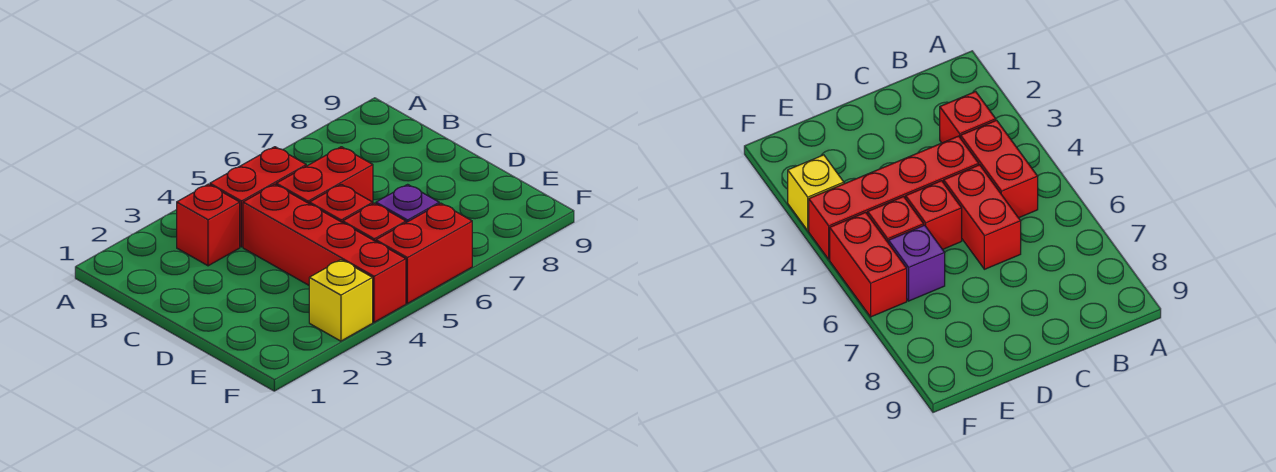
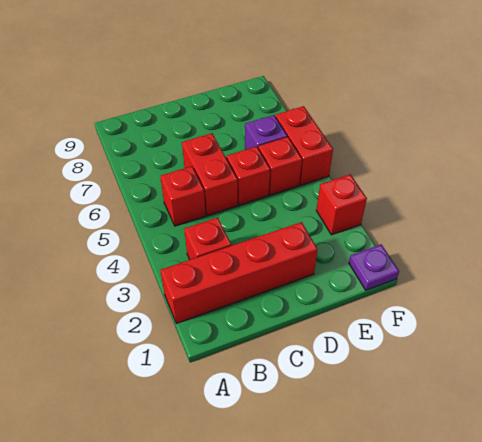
red 1x2 brick [210,147,306,247] -> red 1x1 brick [160,166,206,226]
red 1x4 brick [243,184,406,322] -> red 1x4 brick moved to [160,222,318,324]
none -> purple 1x1 plate [349,245,399,290]
yellow 1x1 brick [309,260,373,341] -> red 1x1 brick [316,174,367,235]

